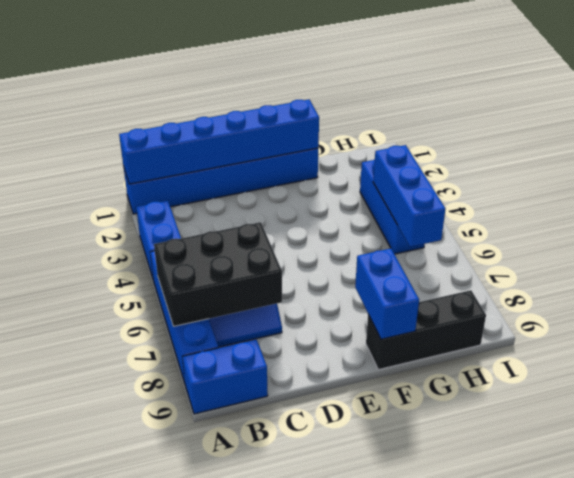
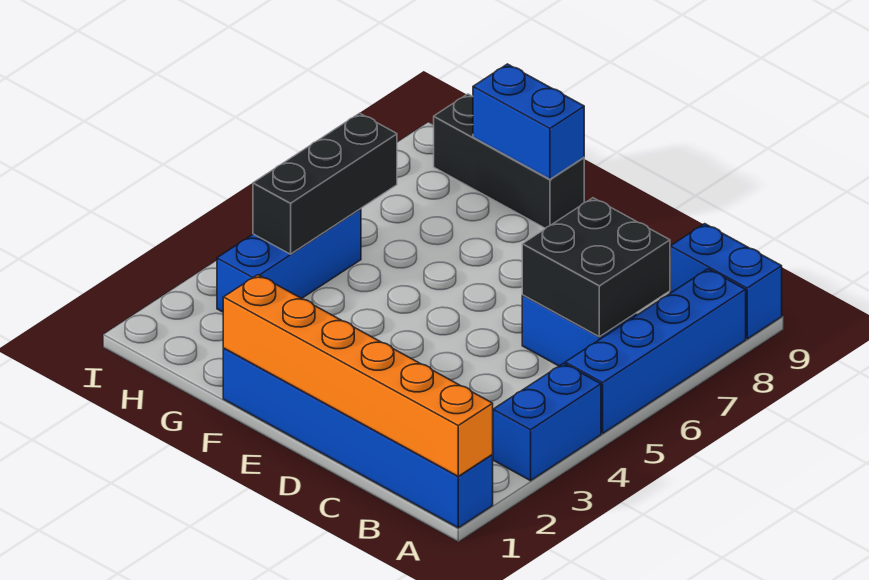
blue 1x6 brick [119,100,319,184] -> orange 1x6 brick [223,275,493,476]
black 2x3 brick [154,222,282,326] -> black 2x2 brick [522,198,670,337]
blue 1x2 brick [355,248,419,339] -> blue 1x2 brick turned to [473,64,584,179]
blue 1x3 brick [373,145,445,247] -> black 1x3 brick [253,113,397,254]

